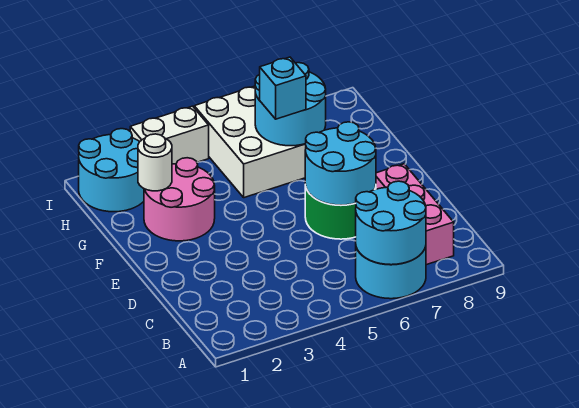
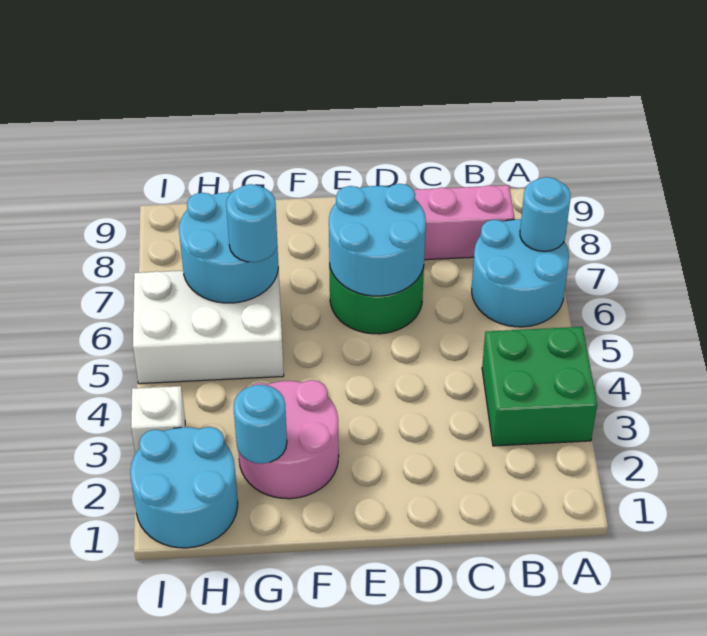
none -> green 2x2 brick [482,327,597,446]
cyan 2x2 round brick [356,181,426,265] -> cyan 1x1 round brick [520,177,571,251]
white 1x1 round brick [138,134,172,191] -> cyan 1x1 round brick [234,385,287,464]
cyan 1x1 brick [260,57,306,119] -> cyan 1x1 round brick [226,184,277,262]
white 1x2 brick [130,106,209,164] -> white 1x1 brick [131,386,185,454]

